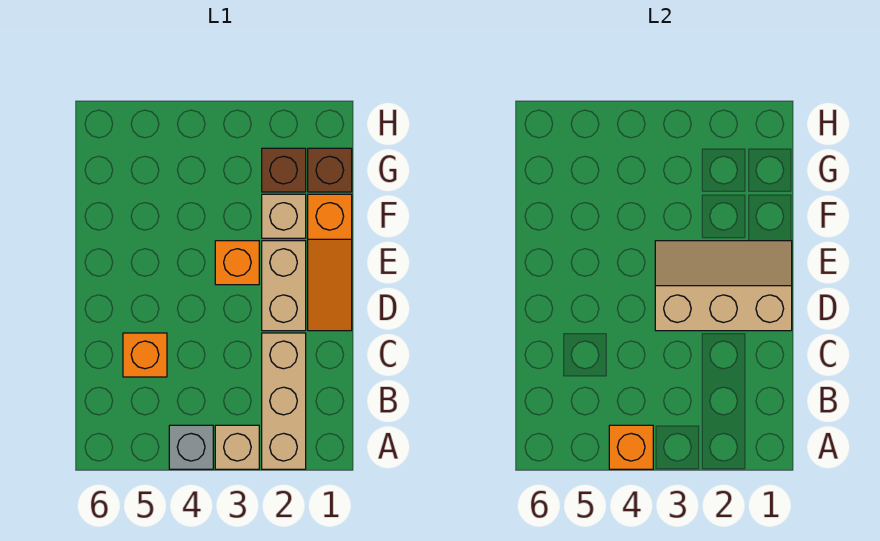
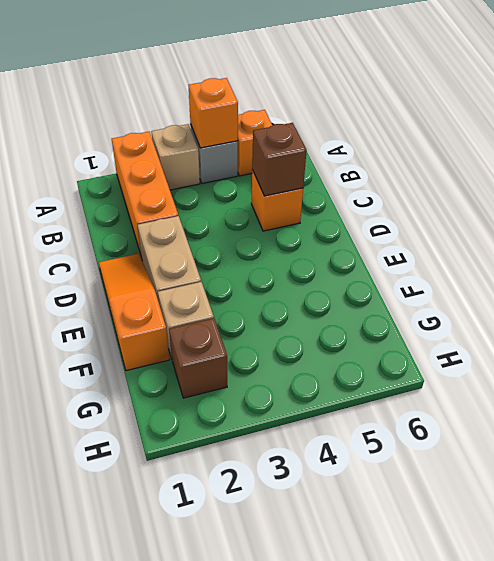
tan 1x3 brick [262,333,306,469] -> orange 1x3 brick [112,132,178,257]
tan 2x3 slope [655,241,792,331] -> none
orange 1x1 brick [215,241,259,285] -> orange 1x1 brick moved to [238,110,272,176]
brown 1x1 brick [308,148,352,192] -> brown 1x1 brick moved to [252,123,307,196]

